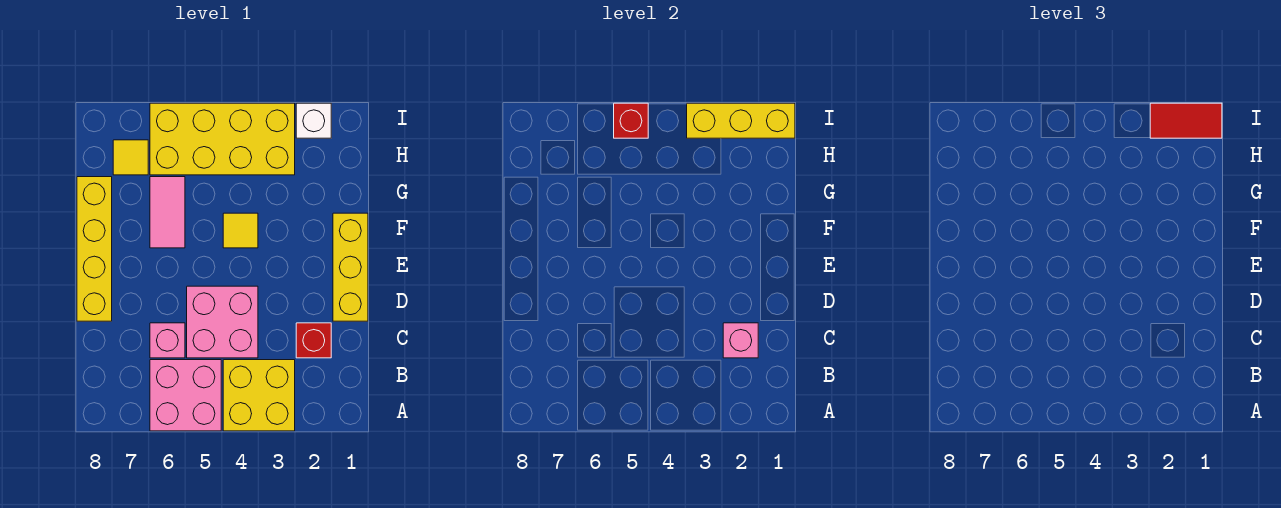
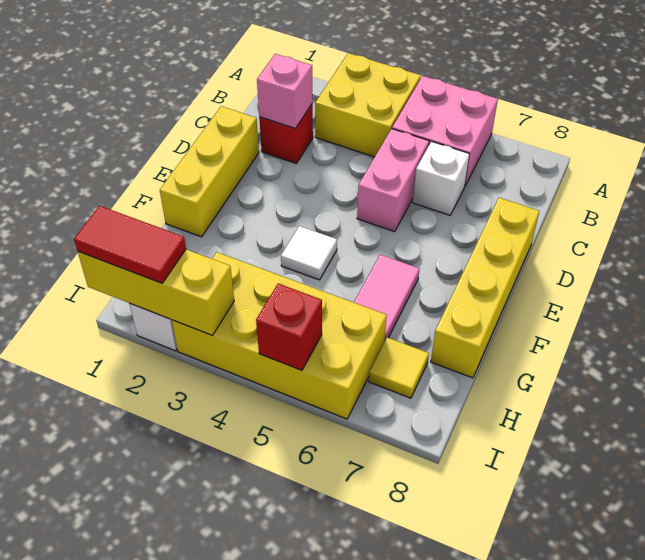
pink 2x2 brick [187,286,258,358] -> pink 1x2 brick [357,129,429,232]
pink 1x1 brick [150,323,185,358] -> white 1x1 brick [413,141,470,215]
yellow 1x1 tile [223,213,258,248] -> white 1x1 tile [281,226,337,280]

